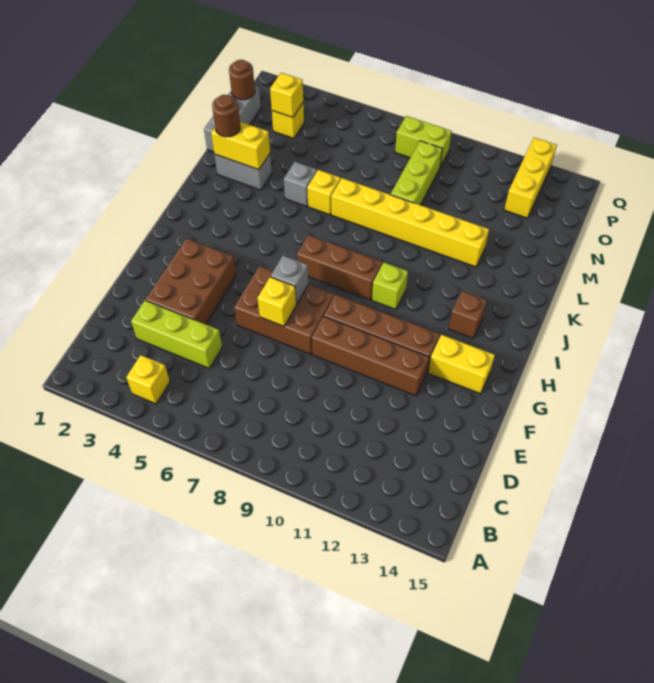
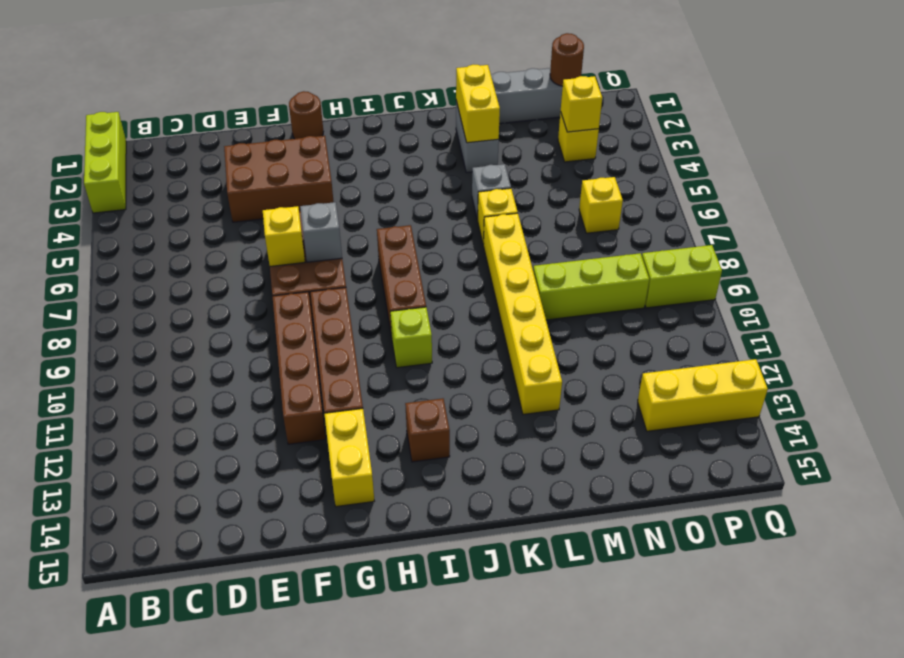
yellow 1x1 brick [126,355,170,404] -> yellow 1x1 brick moved to [579,177,623,233]
lime 1x3 brick [131,301,222,368] -> lime 1x3 brick moved to [84,112,126,213]
brown 1x1 round brick [212,95,240,137] -> brown 1x1 round brick moved to [289,91,323,139]
lime 1x2 brick [395,116,452,167] -> lime 1x2 brick turned to [642,245,722,308]

